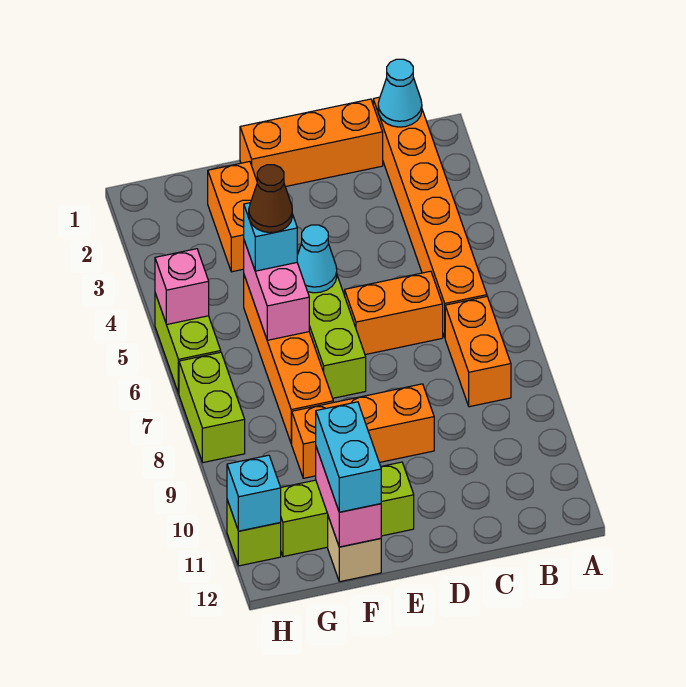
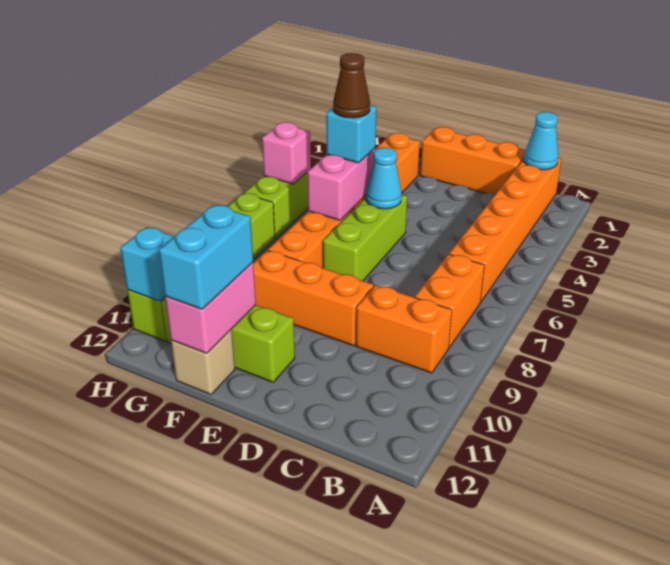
orange 1x2 brick [345,271,443,355] -> orange 1x2 brick moved to [356,285,452,373]

